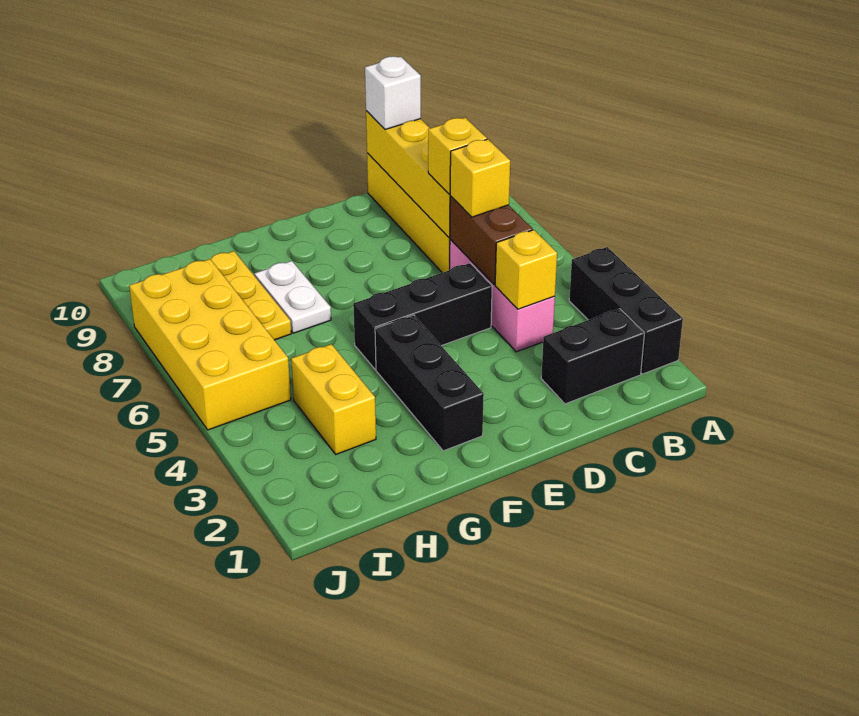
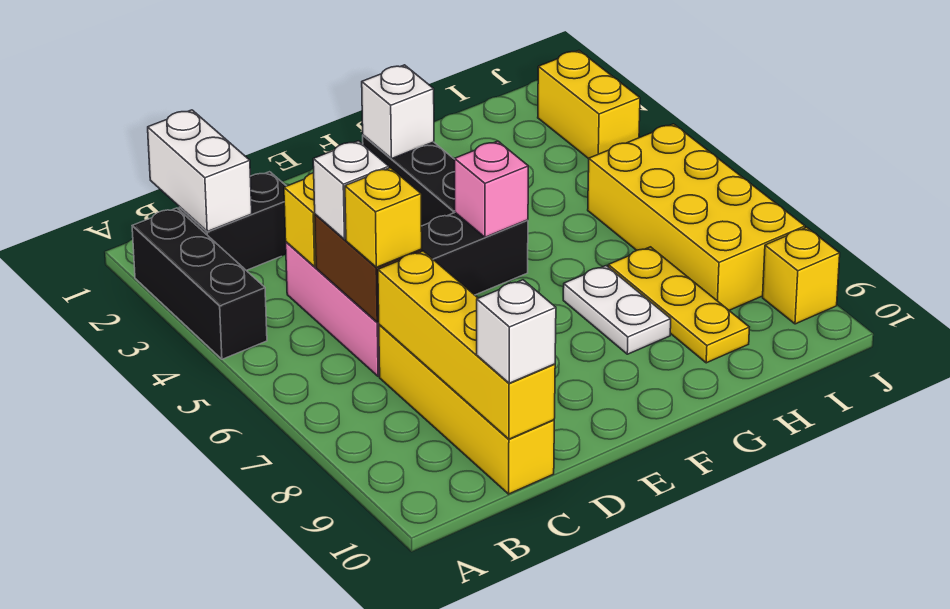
none -> white 1x2 brick [148,110,252,232]
none -> white 1x1 brick [313,141,389,239]
yellow 1x1 brick [428,118,487,194] -> yellow 1x1 brick moved to [763,227,840,324]
none -> white 1x1 brick [362,65,434,159]
none -> pink 1x1 brick [455,141,528,237]
yellow 1x2 brick [291,344,376,454] -> yellow 1x2 brick moved to [538,51,640,159]

